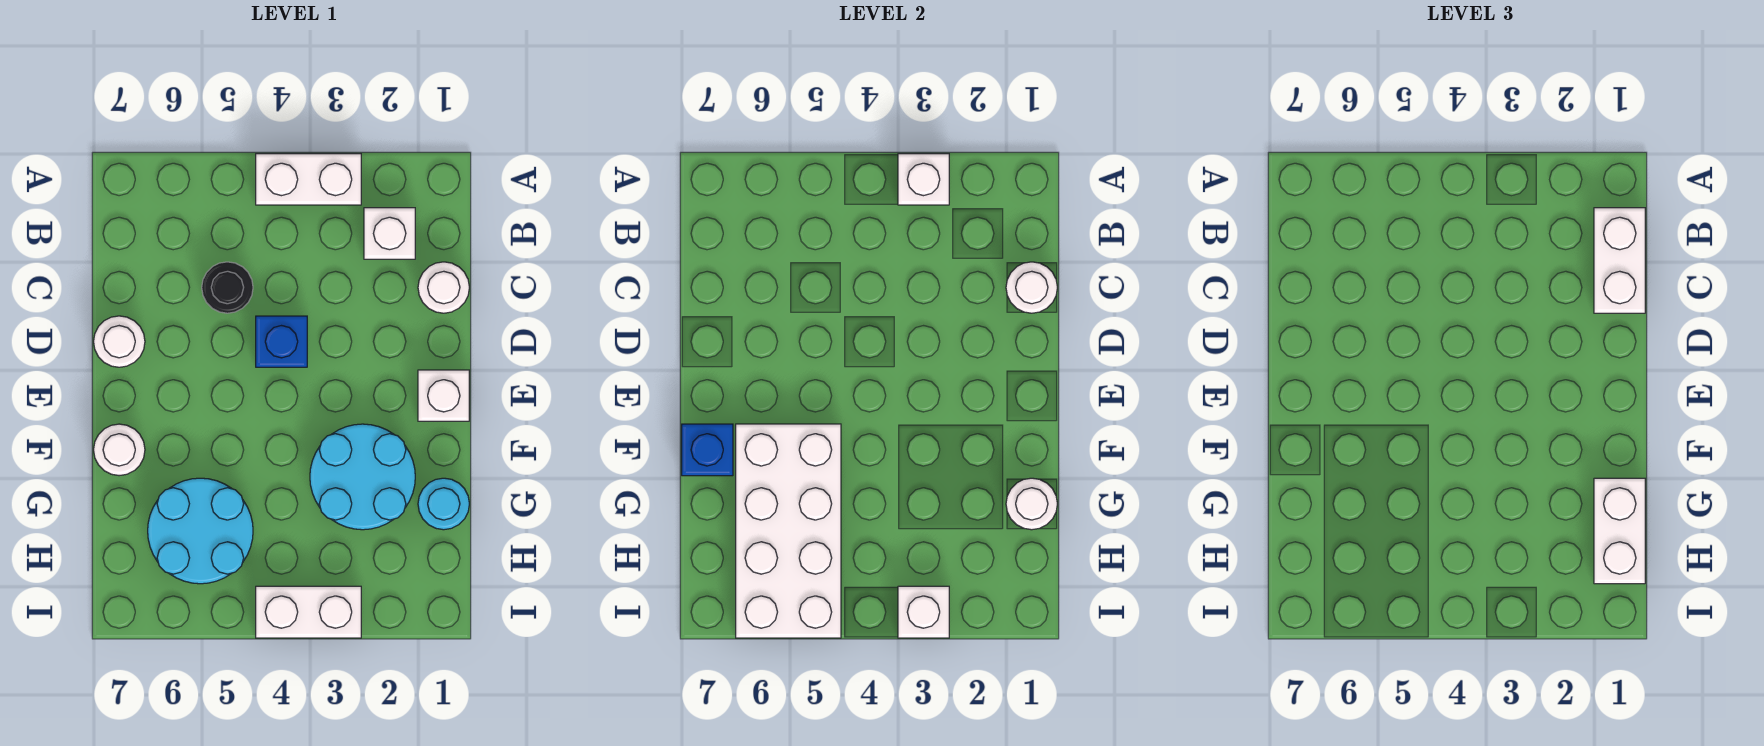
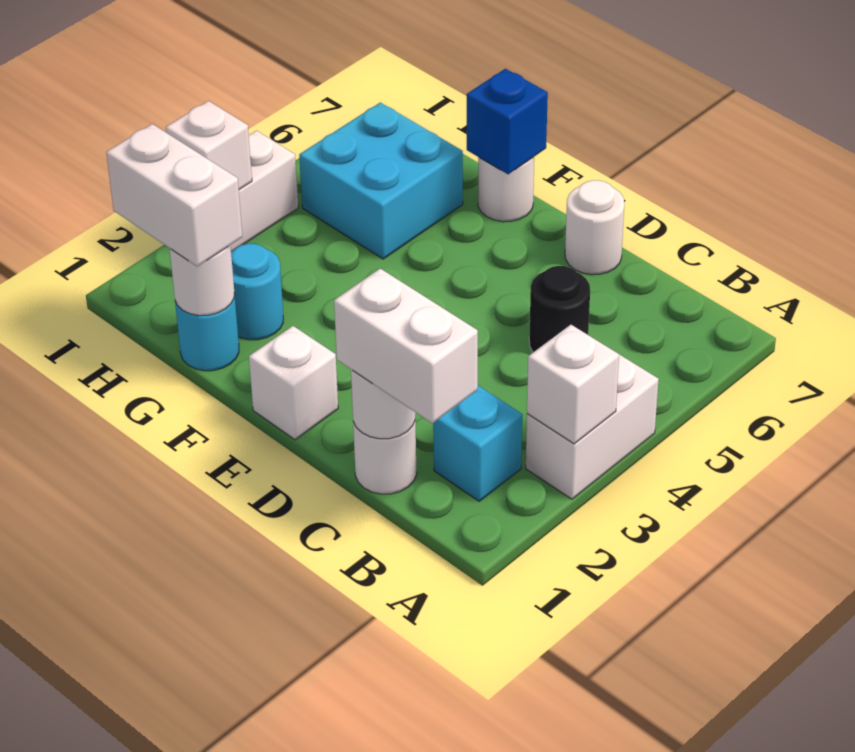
white 1x1 brick [364,208,415,259] -> cyan 1x1 brick [433,386,522,501]
blue 1x1 brick [256,316,307,367] -> none
cyan 2x2 round brick [310,424,415,530] -> cyan 1x1 round brick [231,244,283,340]
white 2x4 brick [736,424,841,638] -> none
cyan 2x2 round brick [148,478,253,584] -> cyan 2x2 brick [299,102,463,259]

